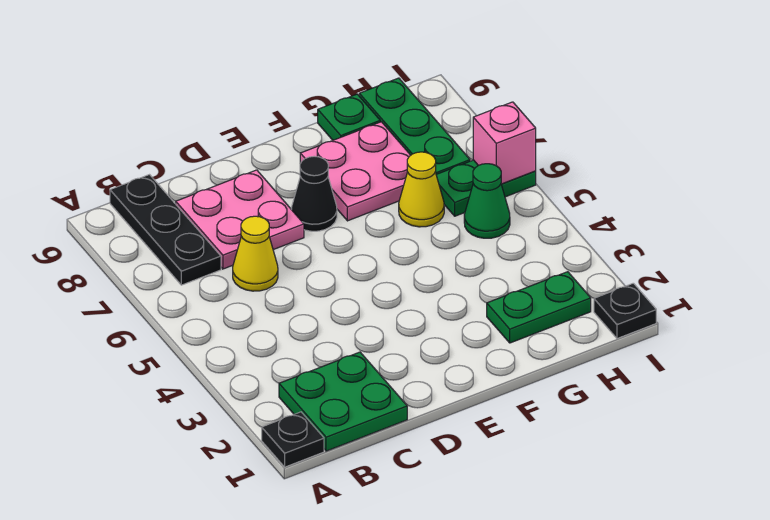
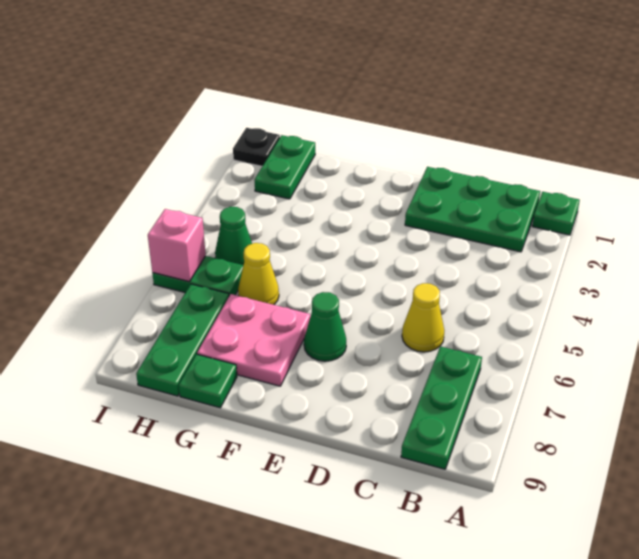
black 1x1 plate [262,412,324,467] -> green 1x1 plate [532,192,580,235]
green 2x2 plate [279,352,407,451] -> green 2x3 plate [405,167,540,252]
black 1x3 plate [110,175,221,285] -> green 1x3 plate [401,347,482,469]
pink 2x2 plate [176,170,304,269] -> none
black 1x1 cone [291,156,337,231] -> green 1x1 cone [304,292,346,361]
green 1x2 plate [487,272,591,343] -> green 1x2 plate turned to [255,135,315,199]

